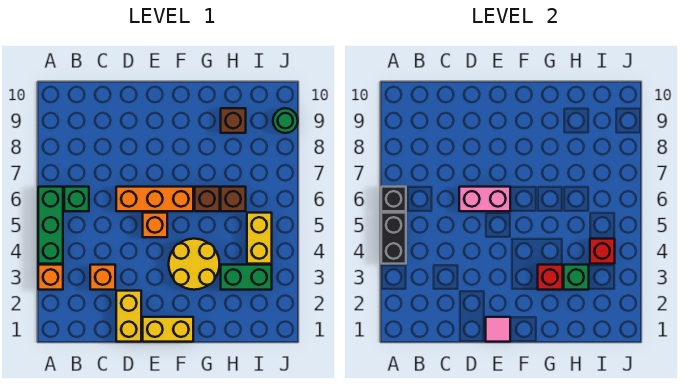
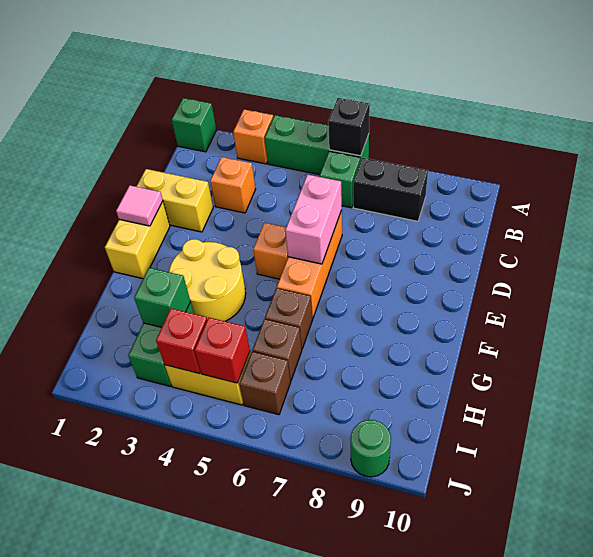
none -> green 1x1 brick [172,98,216,152]
black 1x2 brick [381,213,406,264] -> black 1x2 brick moved to [353,158,428,221]
red 1x1 brick [538,265,563,290] -> red 1x1 brick moved to [195,318,250,383]
brown 1x1 brick [221,108,246,133] -> brown 1x1 brick moved to [239,352,290,415]

